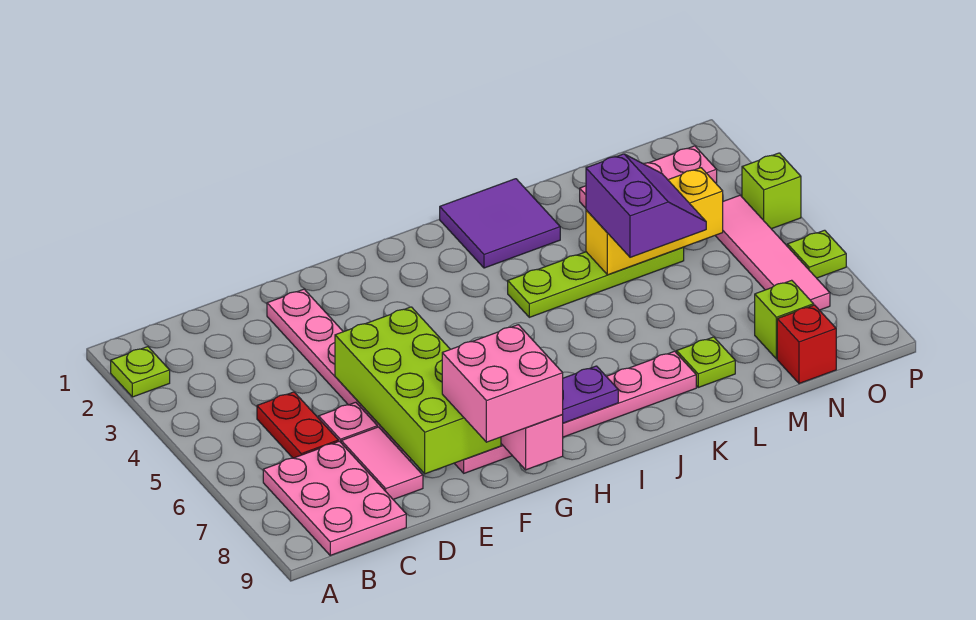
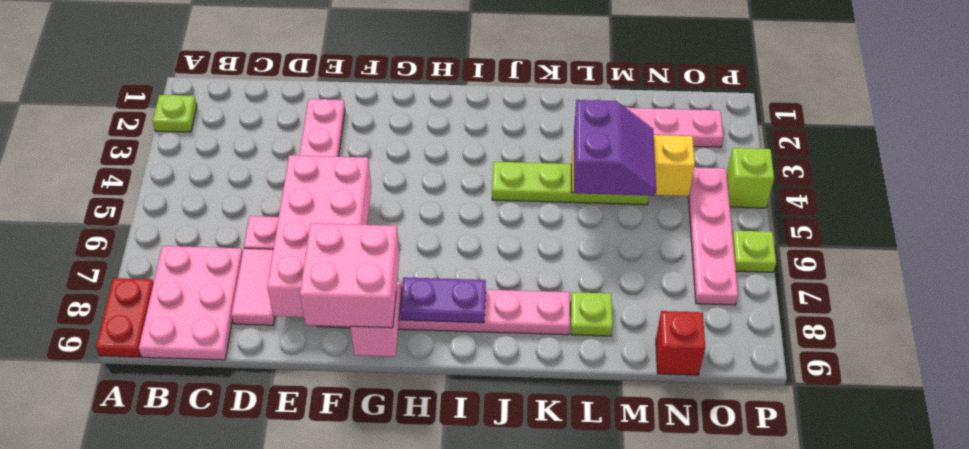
red 1x2 plate [257,392,338,458] -> red 1x2 plate moved to [96,278,154,357]
lime 2x4 brick [335,307,501,474] -> pink 2x4 brick [267,155,371,317]
purple 2x2 tile [440,179,560,268] -> none
lime 1x1 brick [755,280,814,359] -> none
pink 1x4 tile [715,195,830,310] -> pink 1x4 plate [688,167,738,305]

